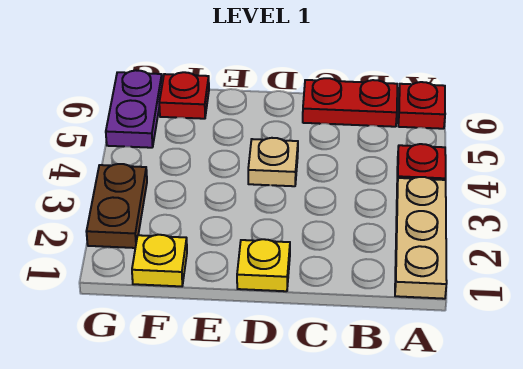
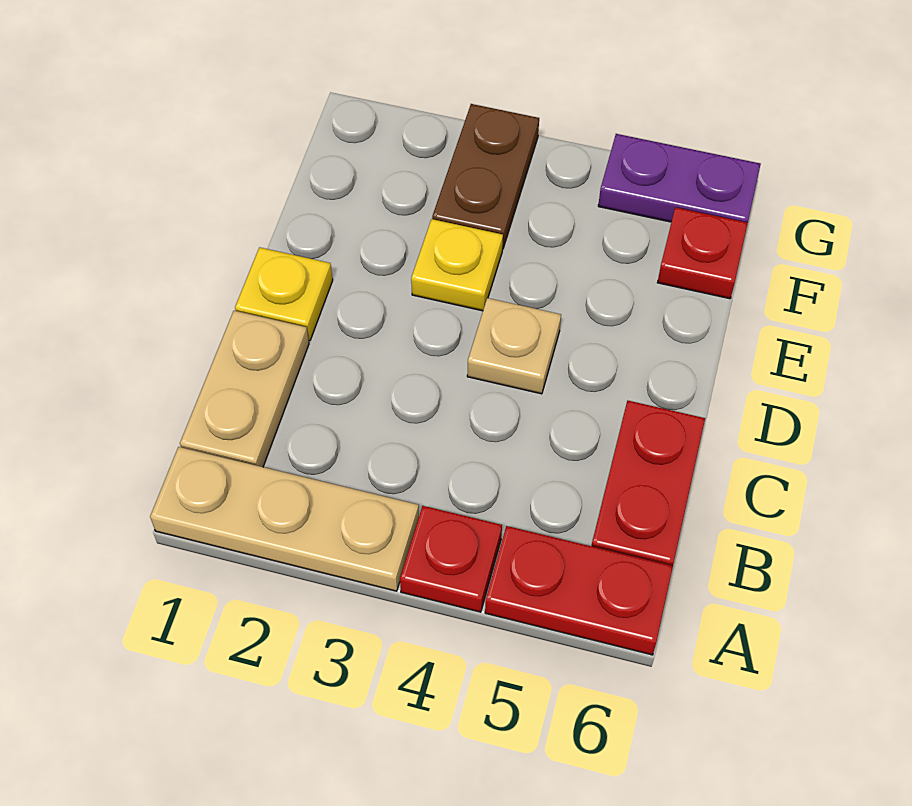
red 1x1 plate [398,82,445,129] -> red 1x2 plate [485,526,673,655]
none -> tan 1x2 plate [180,311,309,467]
yellow 1x1 plate [132,235,187,286] -> yellow 1x1 plate moved to [411,219,503,311]
brown 1x2 plate [86,164,147,248] -> brown 1x2 plate turned to [432,104,539,249]

